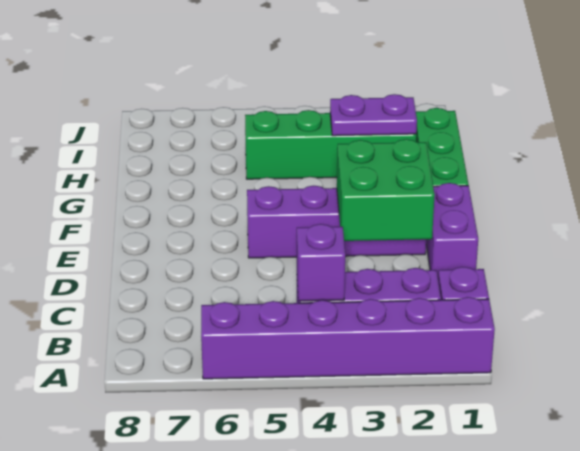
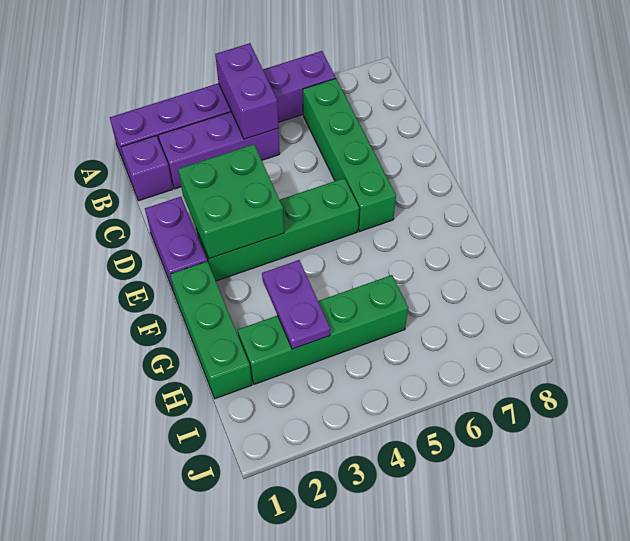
purple 1x1 brick [297,224,345,301] -> purple 1x2 brick [215,43,278,139]
none -> green 1x4 brick [303,79,396,231]
purple 1x4 brick [247,186,426,258] -> green 1x4 brick [196,178,359,281]
purple 1x2 plate [330,94,417,136] -> purple 1x2 plate turned to [262,260,330,349]

